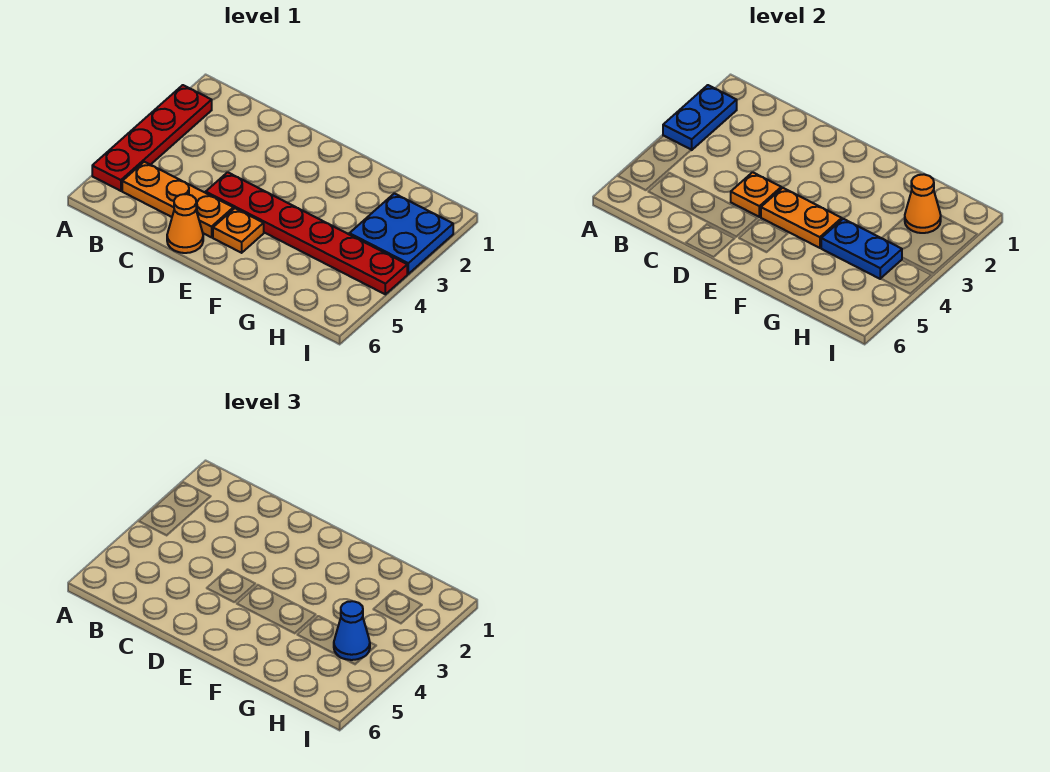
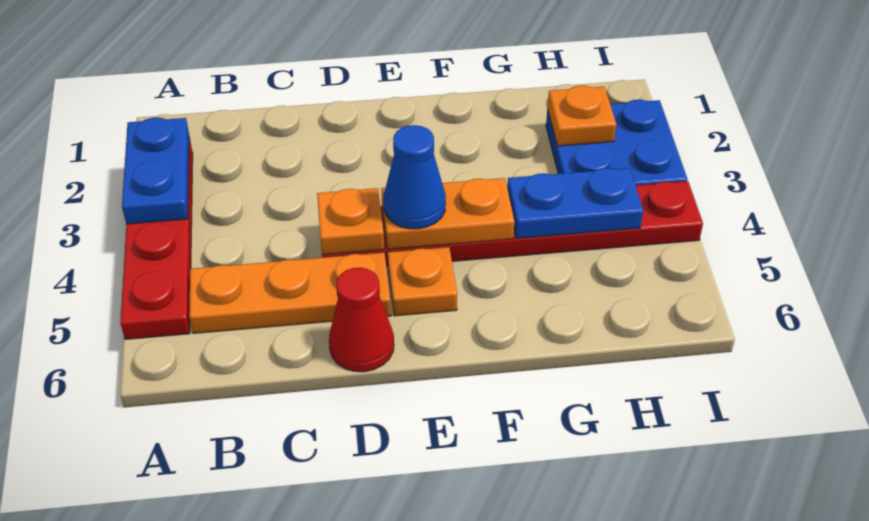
orange 1x1 cone [167,194,203,253] -> red 1x1 cone [329,268,394,372]
orange 1x1 cone [905,175,941,233] -> orange 1x1 plate [548,86,616,146]
blue 1x1 cone [334,601,370,660] -> blue 1x1 cone moved to [384,125,446,229]

